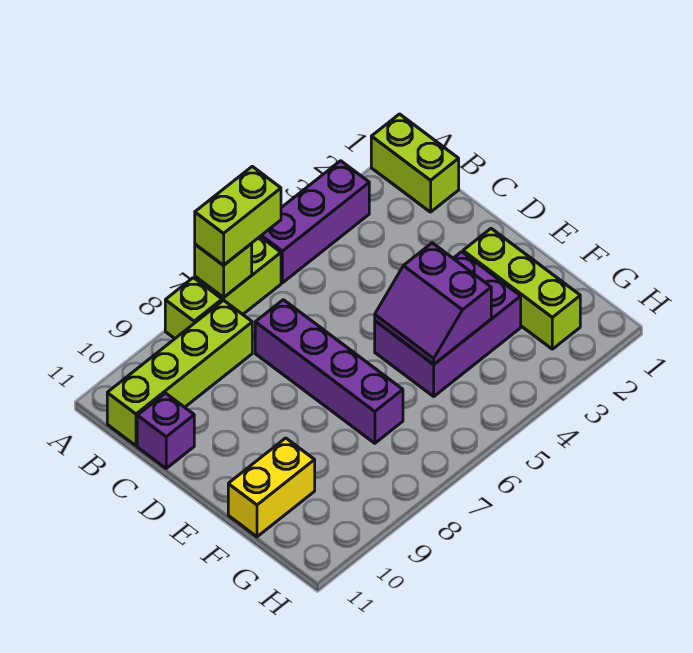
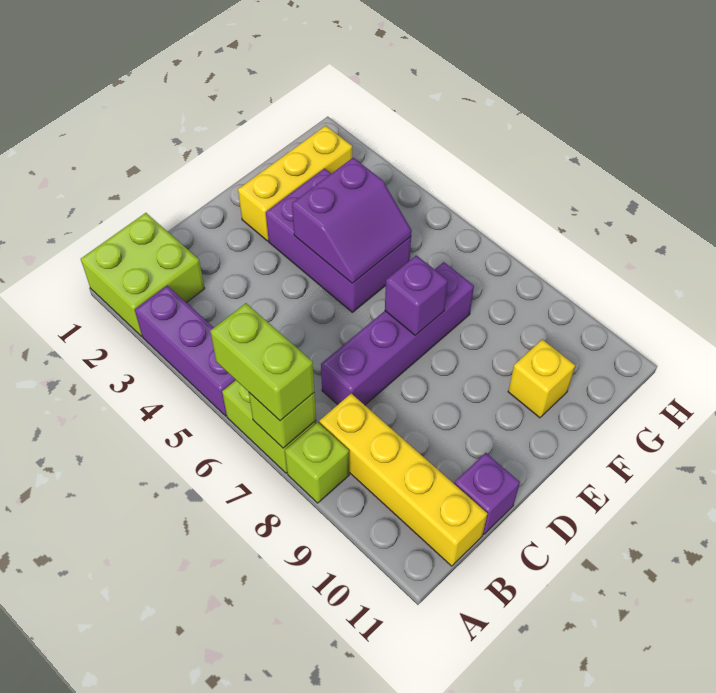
lime 1x2 brick [371,114,459,212] -> lime 2x2 brick [81,213,205,336]
lime 1x4 brick [107,300,252,446] -> yellow 1x4 brick [319,394,487,566]
lime 1x3 brick [463,229,580,349] -> yellow 1x3 brick [238,126,352,241]
none -> purple 1x1 brick [385,255,448,335]
yellow 1x2 brick [228,438,315,537] -> yellow 1x1 brick [508,339,575,418]

